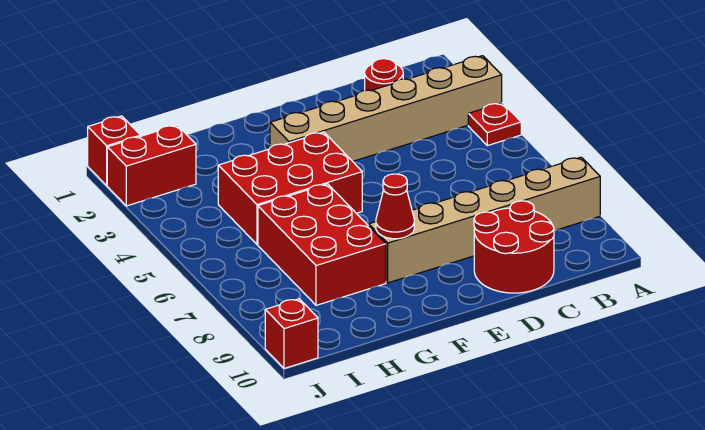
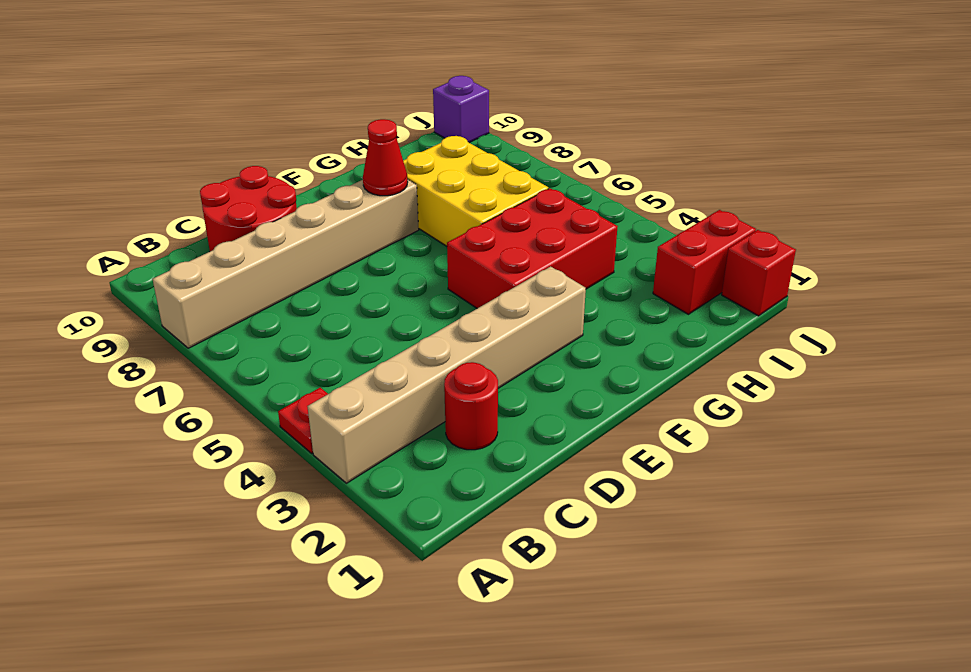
red 2x3 brick [258,184,386,305] -> yellow 2x3 brick [403,136,548,246]
red 1x1 brick [265,299,318,368] -> purple 1x1 brick [433,76,489,143]

